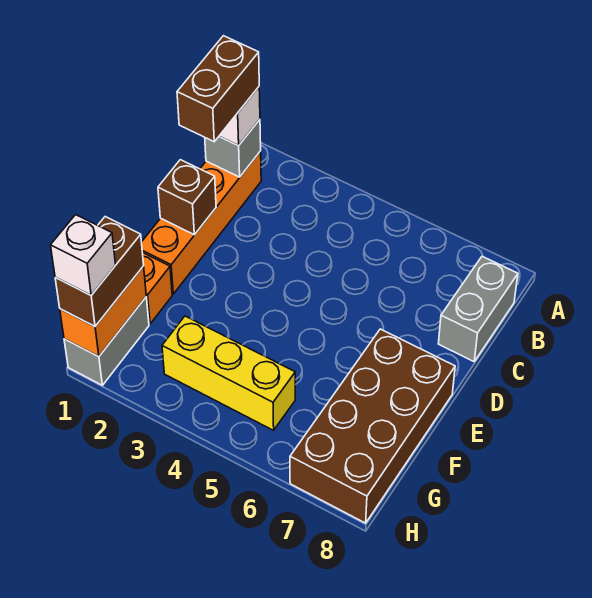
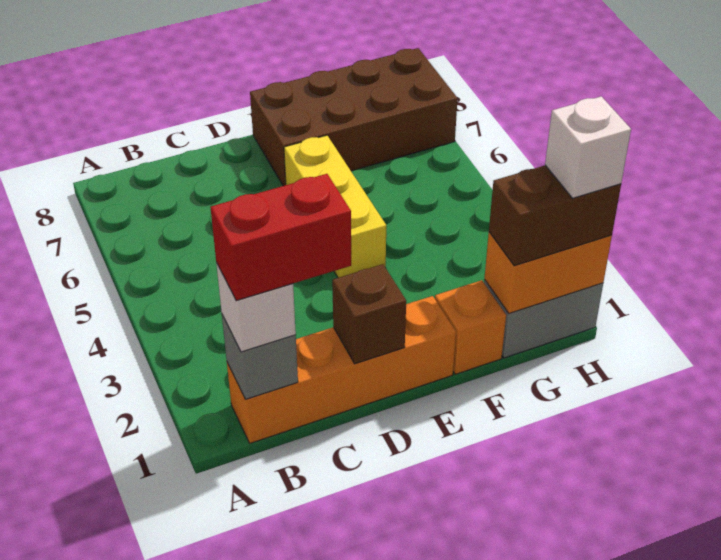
brown 1x2 brick [177,36,259,142] -> red 1x2 brick [210,174,351,301]
grey 1x2 brick [438,256,518,362] -> none
yellow 1x3 brick [162,316,295,430] -> yellow 1x3 brick moved to [284,135,386,278]

